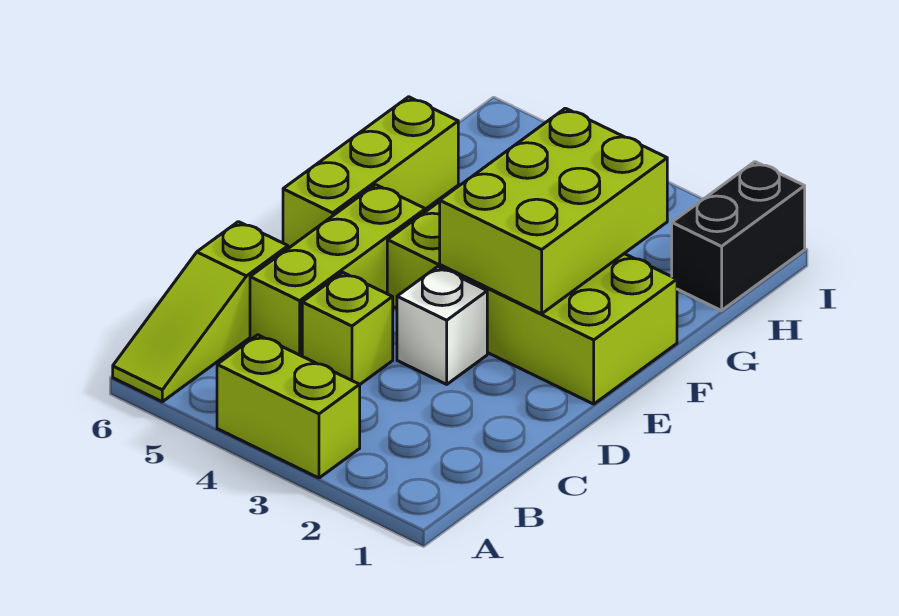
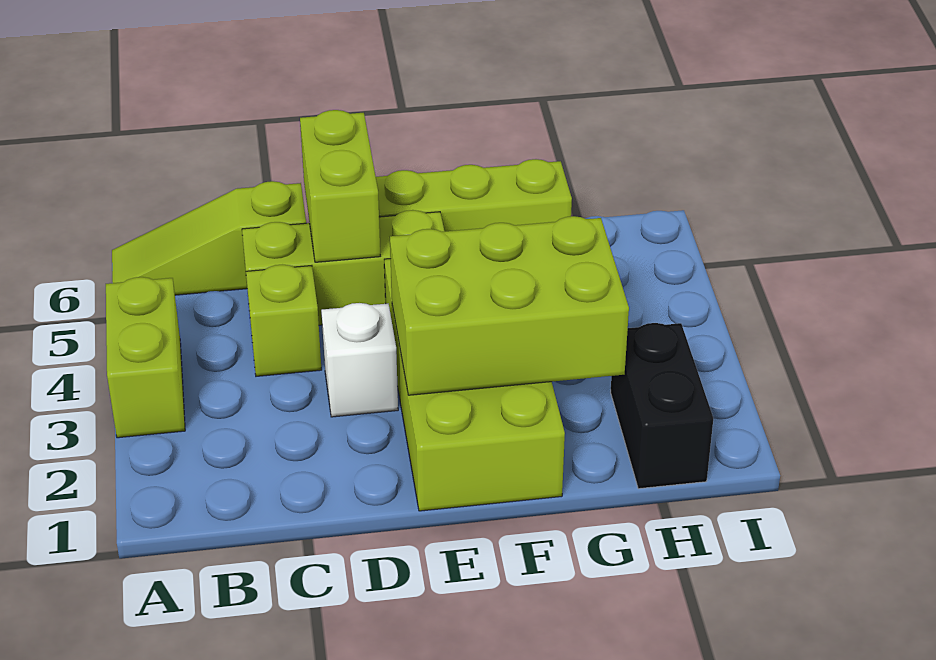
none -> lime 1x2 brick [300,110,380,262]
black 1x2 brick [672,162,805,311] -> black 1x2 brick turned to [611,323,714,489]

